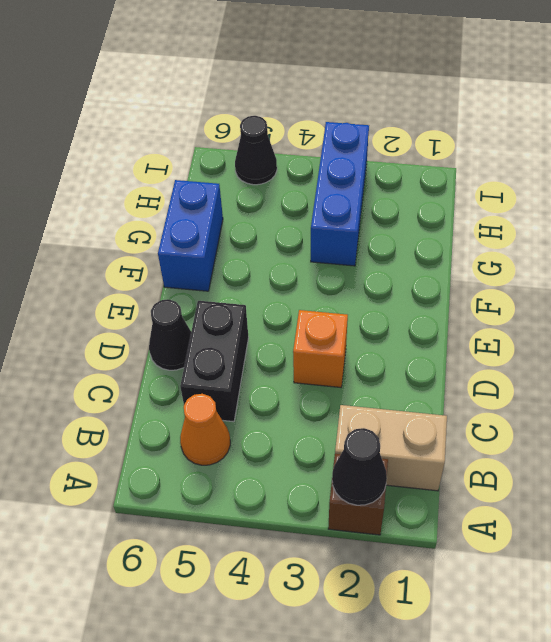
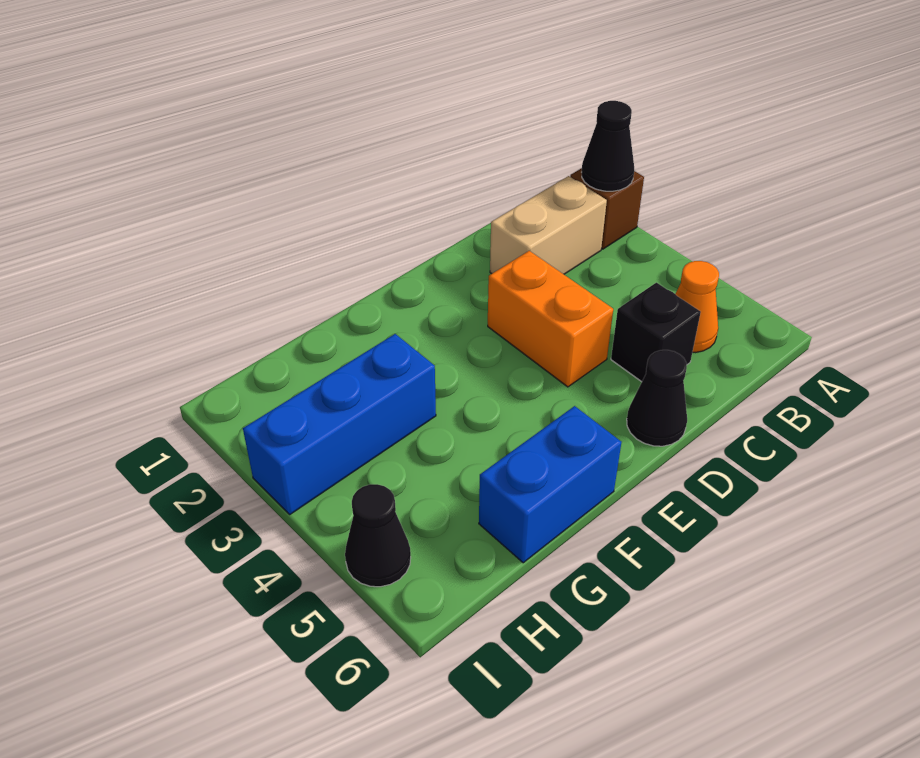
tan 1x2 brick [335,405,447,491] -> tan 1x2 brick turned to [490,176,607,274]
black 1x2 brick [180,301,249,422] -> black 1x1 brick [611,283,701,382]
orange 1x1 brick [293,310,348,387] -> orange 1x2 brick [488,251,613,387]

